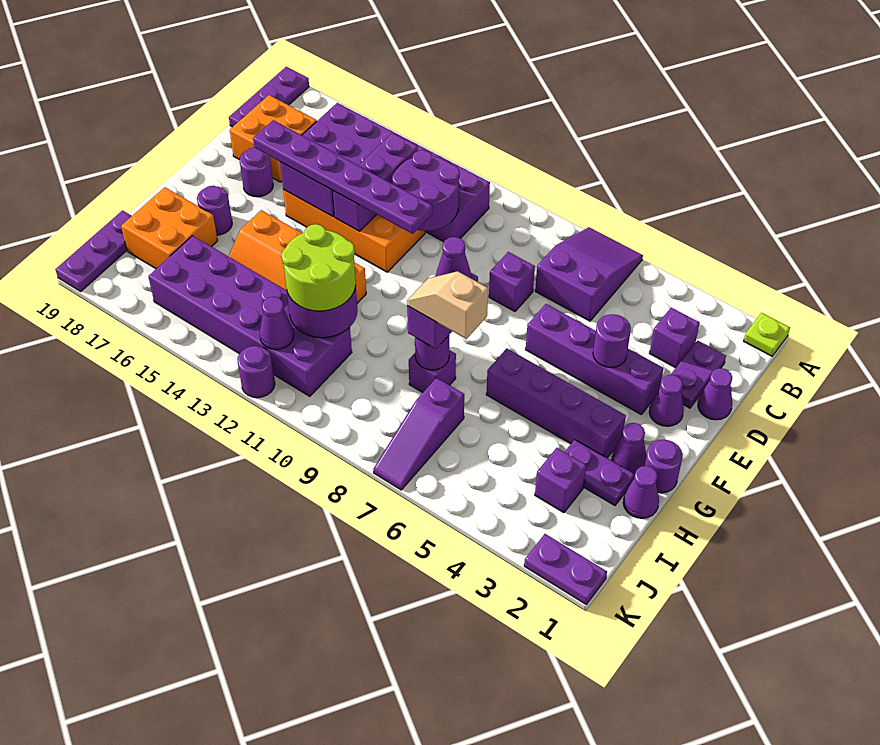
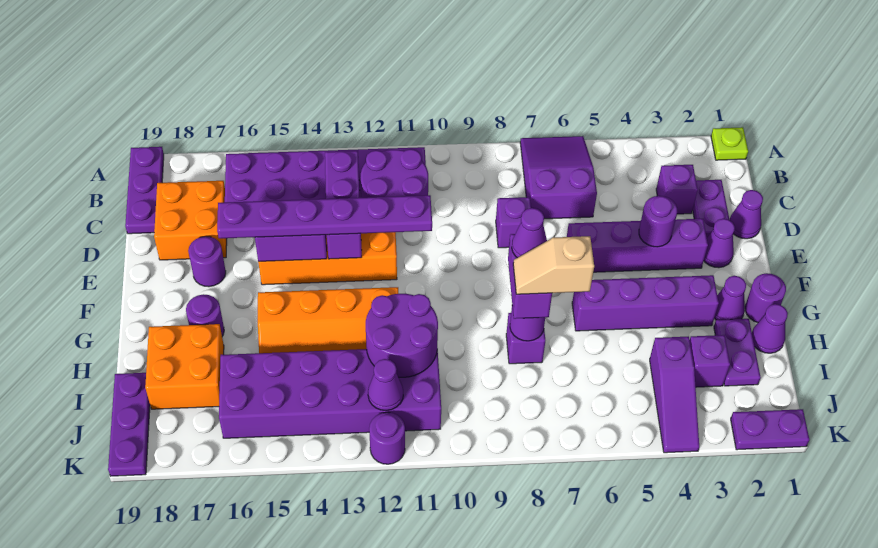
purple 1x2 plate [565,440,635,505] -> purple 1x2 plate turned to [714,319,761,386]
lime 2x2 round brick [281,224,356,311] -> none
purple 1x3 slope [373,378,464,490] -> purple 1x3 slope moved to [650,337,699,453]

